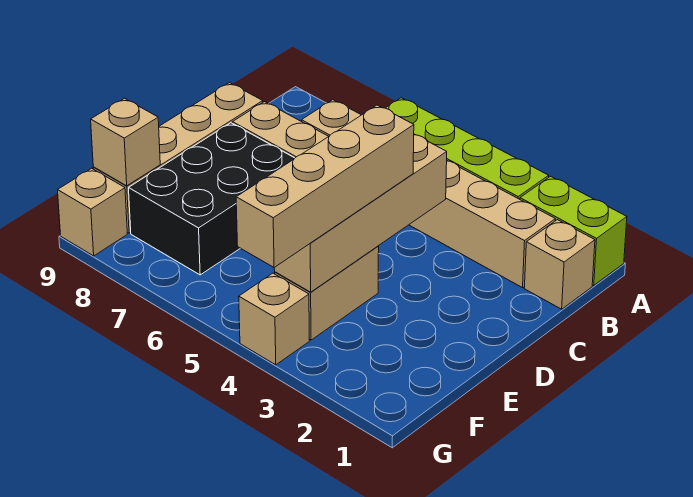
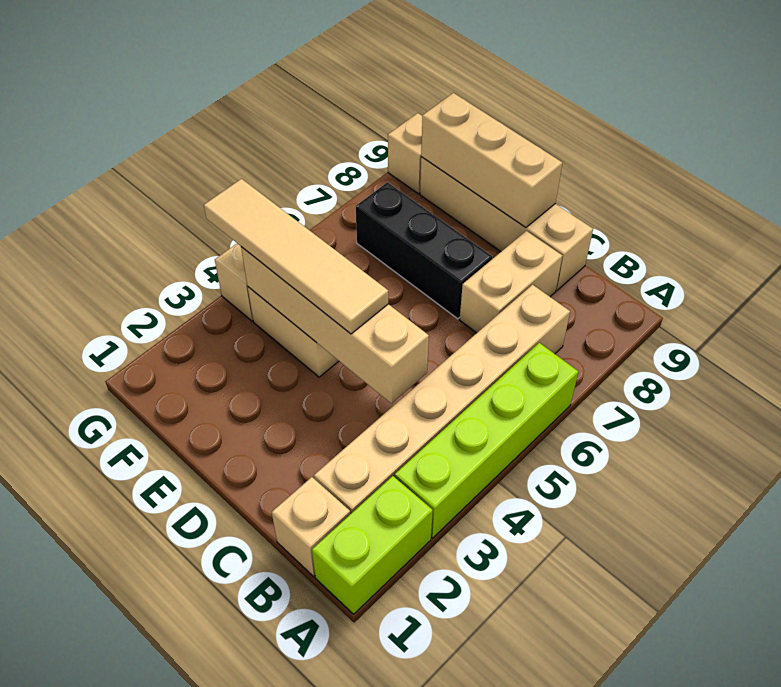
tan 1x4 brick [236,105,414,268] -> tan 1x4 tile [204,179,388,334]
black 2x3 brick [129,123,295,275] -> black 1x3 brick [356,182,492,319]
tan 1x1 brick [91,98,160,186] -> tan 1x3 brick [421,93,562,227]

